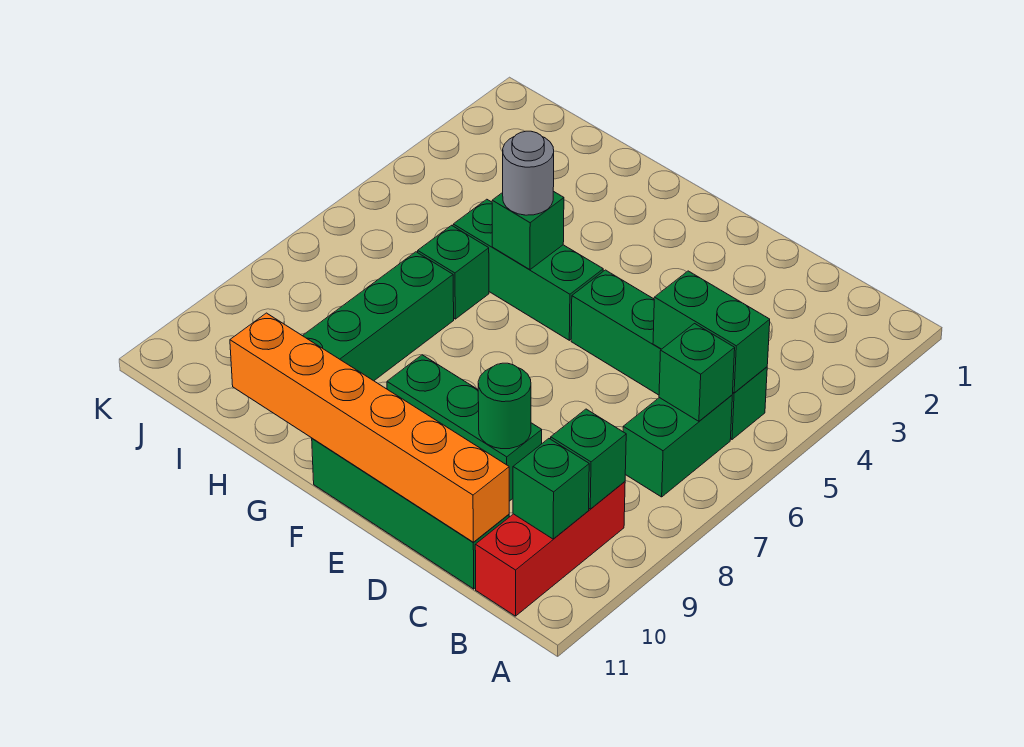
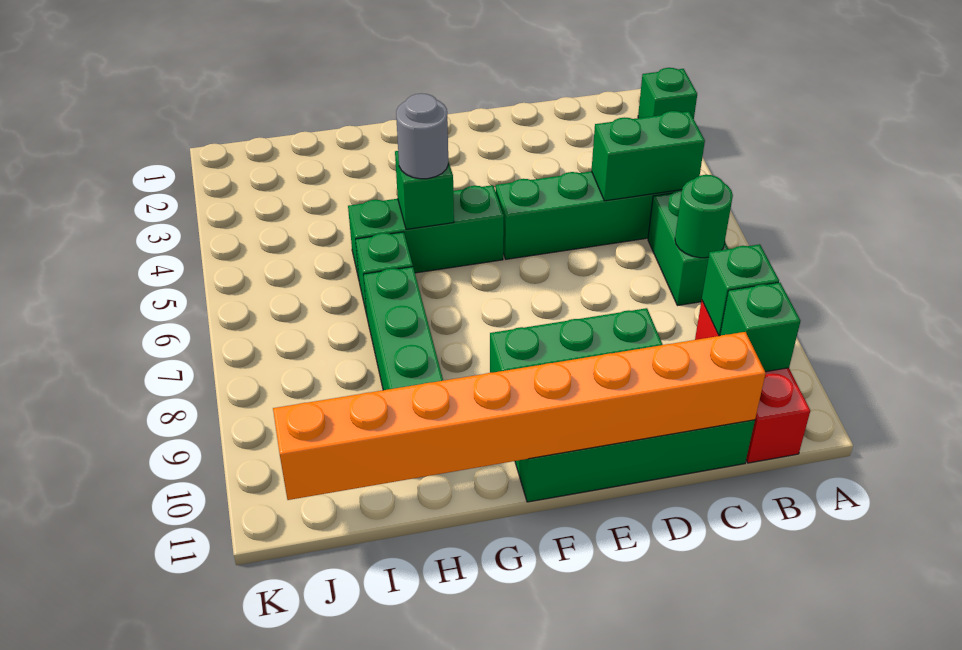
green 1x1 brick [659,324,735,421] -> green 1x1 brick moved to [638,68,697,119]
orange 1x6 brick [230,313,509,542] -> orange 1x8 brick [273,332,766,500]
green 1x1 round brick [478,363,531,449] -> green 1x1 round brick moved to [675,175,733,258]

